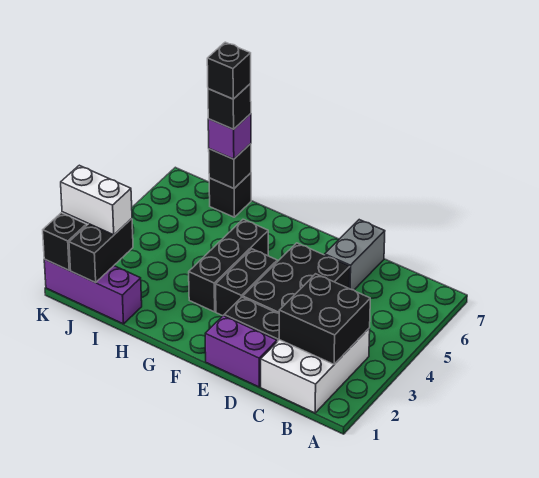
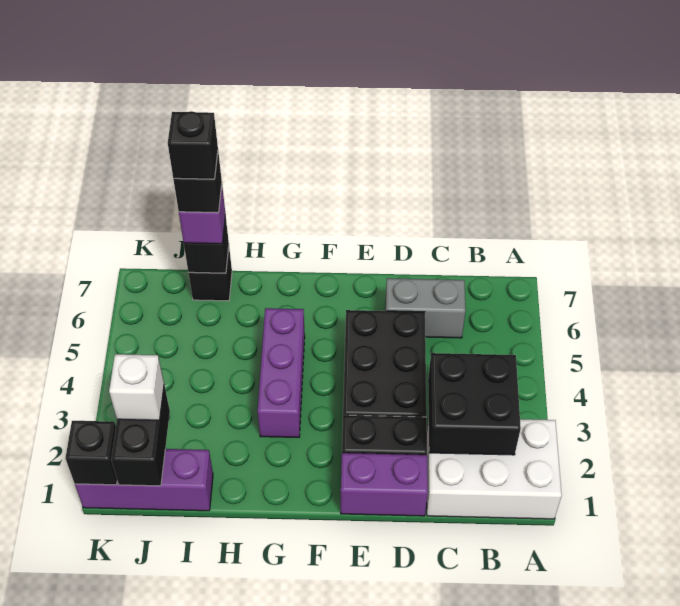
white 2x3 brick [261,328,370,413] -> white 2x3 brick turned to [427,419,562,519]
grey 1x2 brick [325,220,385,290] -> grey 1x2 brick turned to [385,278,466,338]
black 1x2 brick [216,249,277,316] -> none
black 1x3 brick [189,219,268,312] -> purple 1x3 brick [258,308,305,437]
white 1x2 brick [61,165,132,235] -> white 1x1 brick [109,354,164,420]

